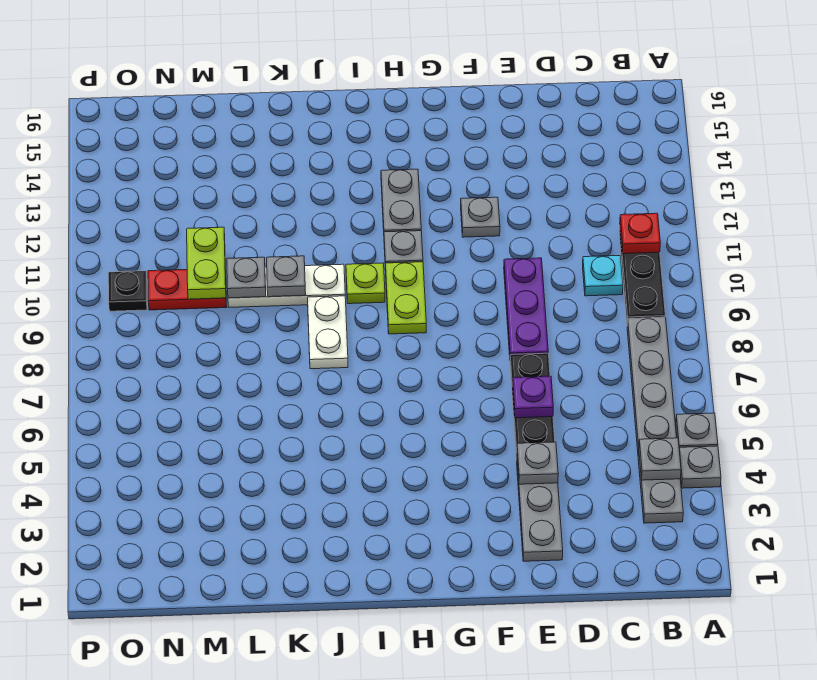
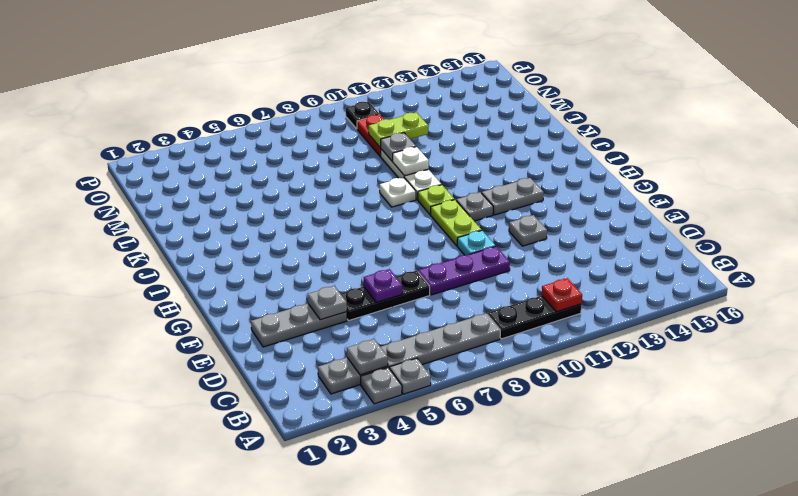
cyan 1x1 plate [583,256,623,296] -> cyan 1x1 plate moved to [457,231,495,255]
lime 1x2 plate [386,262,426,334] -> lime 1x2 plate turned to [431,200,482,246]
white 1x2 plate [308,296,348,369] -> white 1x1 plate [380,177,416,207]
grey 1x1 plate [267,256,306,297] -> white 1x1 plate [392,147,429,176]

